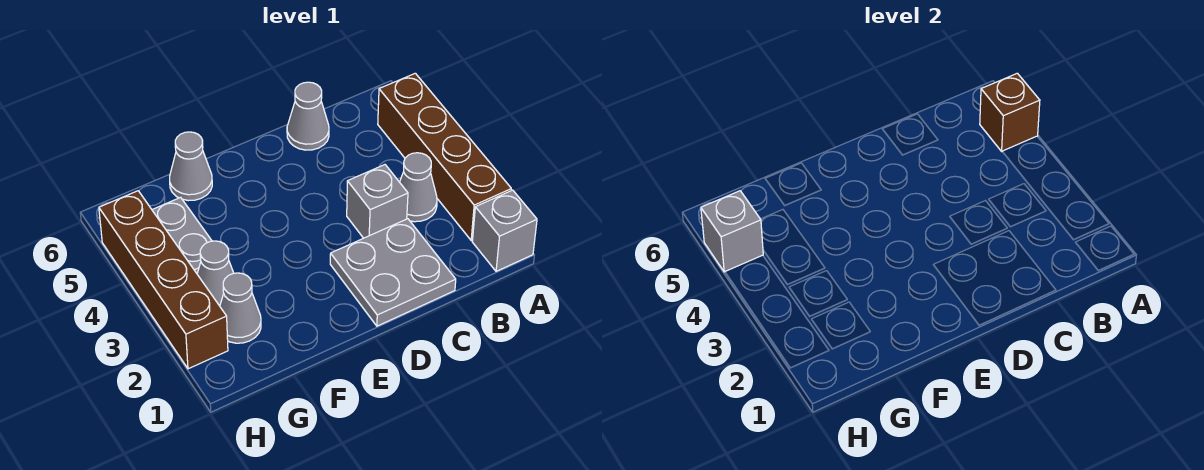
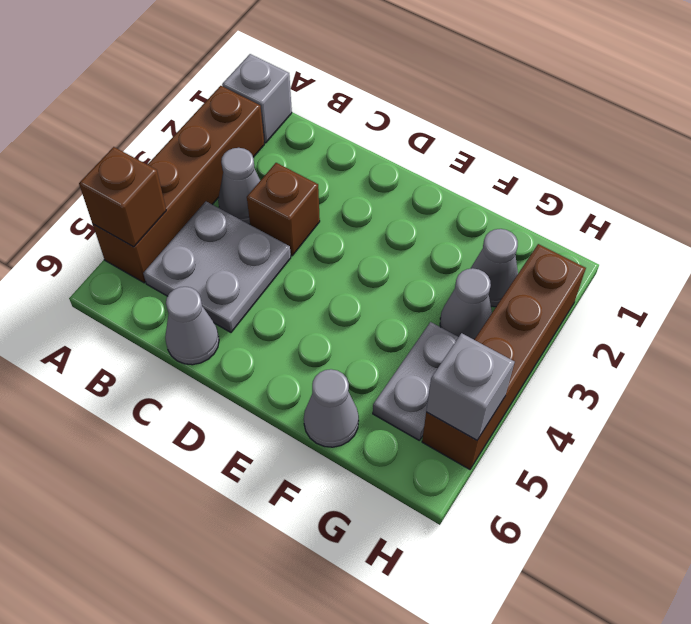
grey 2x2 plate [330,219,456,326] -> grey 2x2 plate moved to [143,202,291,332]
grey 1x1 brick [347,165,408,238] -> brown 1x1 brick [247,163,320,256]

